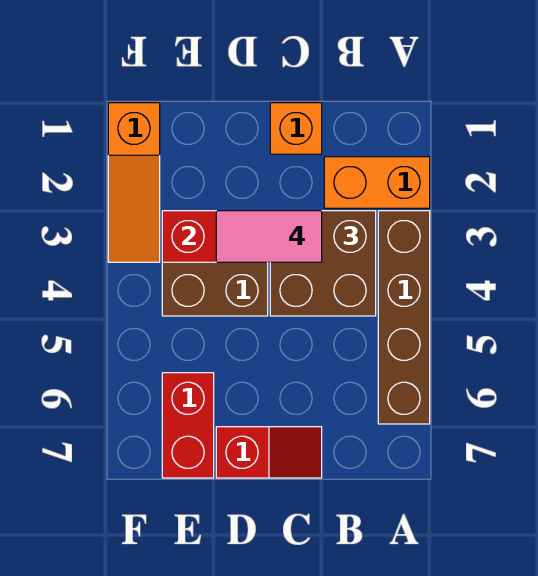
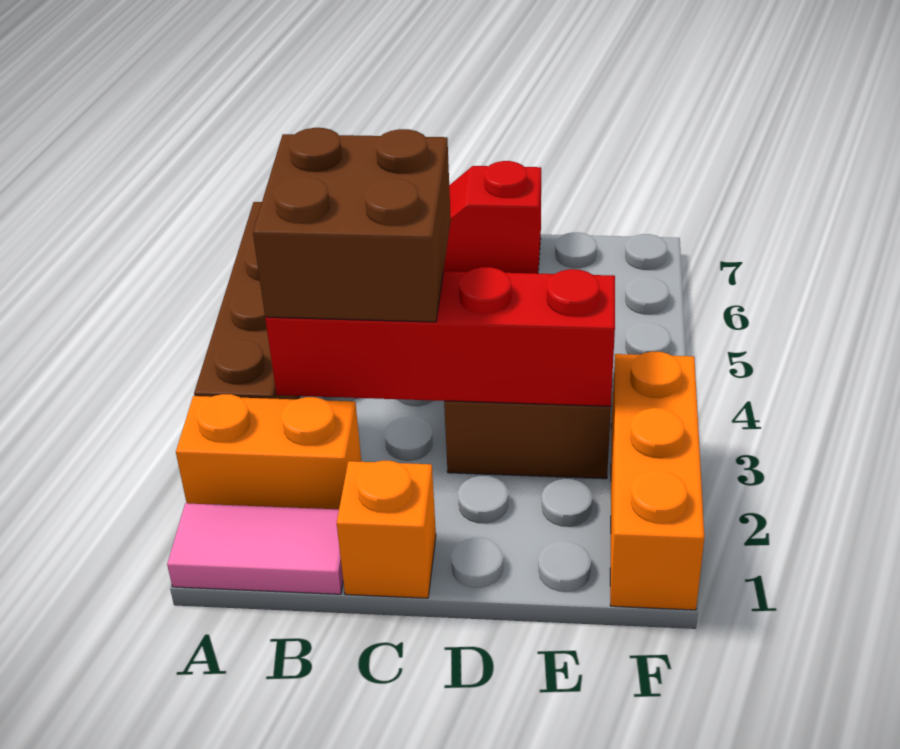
pink 1x2 tile [216,211,322,262] -> pink 1x2 tile moved to [167,503,343,594]
red 1x2 brick [162,373,214,478] -> none
orange 1x3 slope [108,103,160,262] -> orange 1x3 brick [610,351,704,610]

